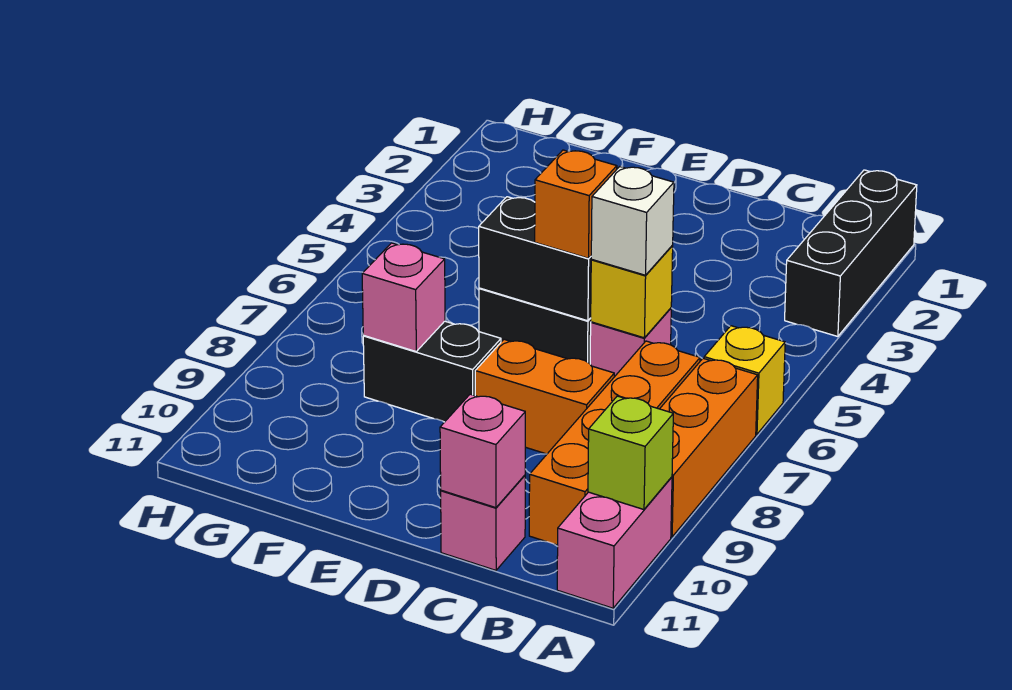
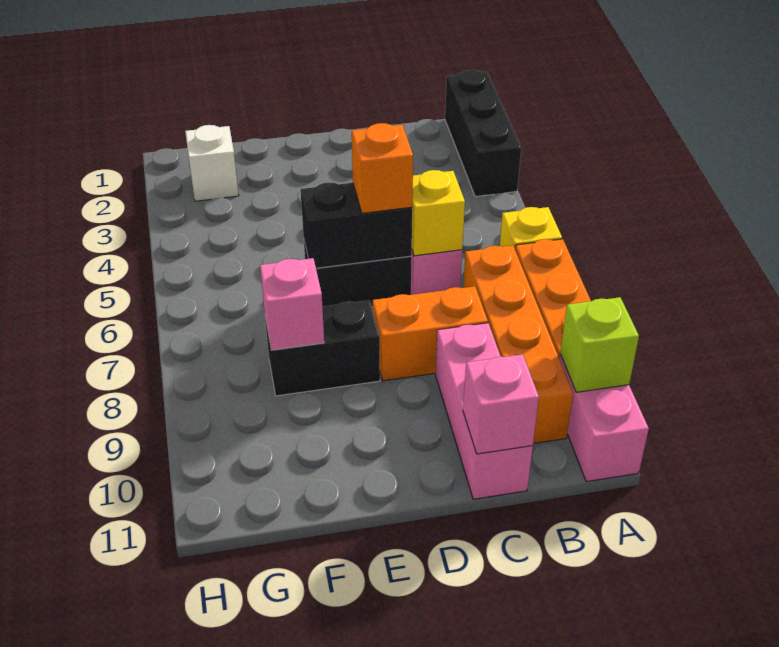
white 1x1 brick [591,167,674,275] -> white 1x1 brick moved to [185,125,239,201]
pink 1x1 brick [441,475,525,570] -> pink 1x3 brick [436,323,533,499]

